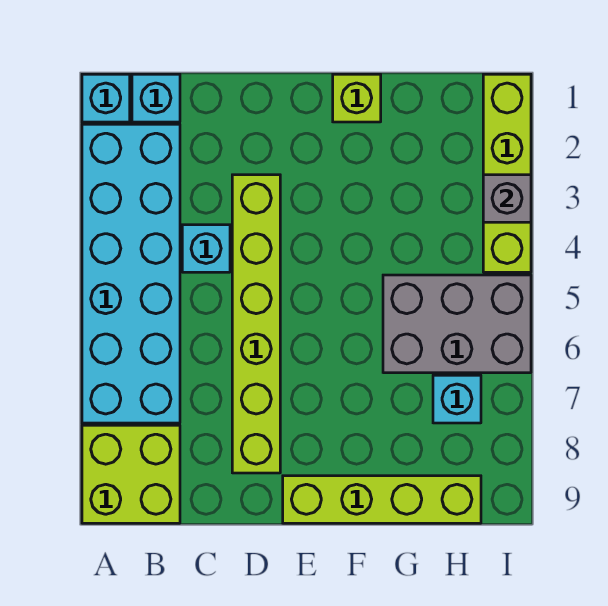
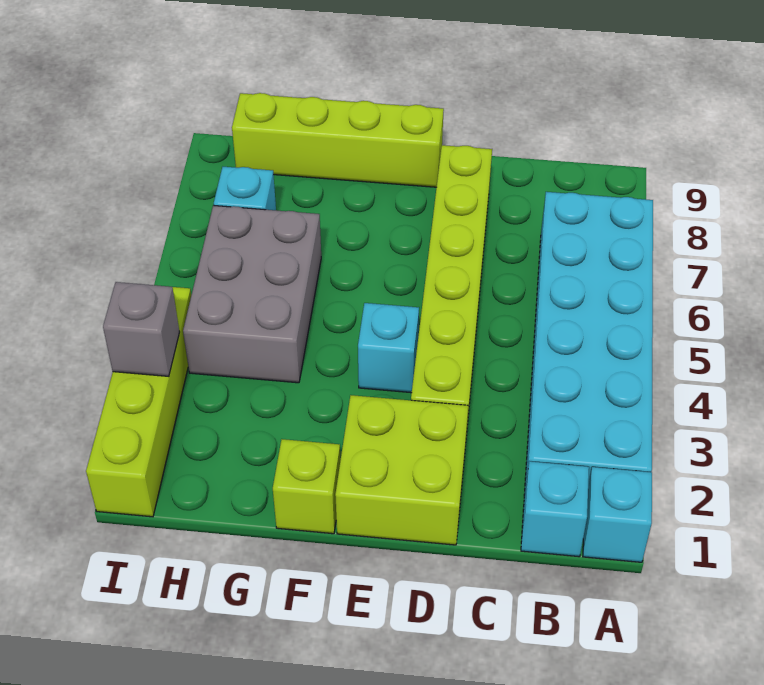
lime 2x2 brick [82,425,180,523] -> lime 2x2 brick moved to [335,395,468,545]
cyan 1x1 brick [182,225,230,272] -> cyan 1x1 brick moved to [358,303,419,393]
grey 2x3 brick [383,275,531,373] -> grey 2x3 brick turned to [183,205,321,383]

